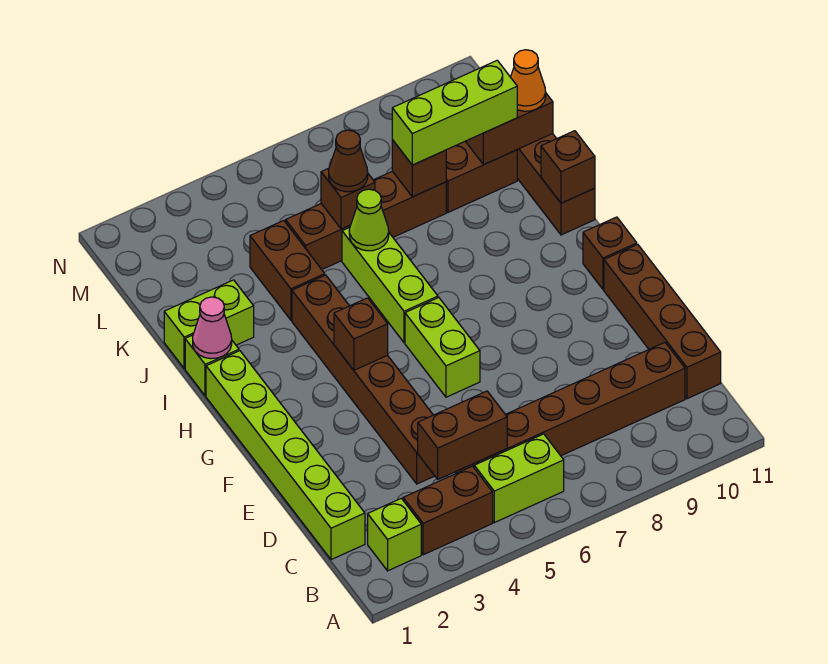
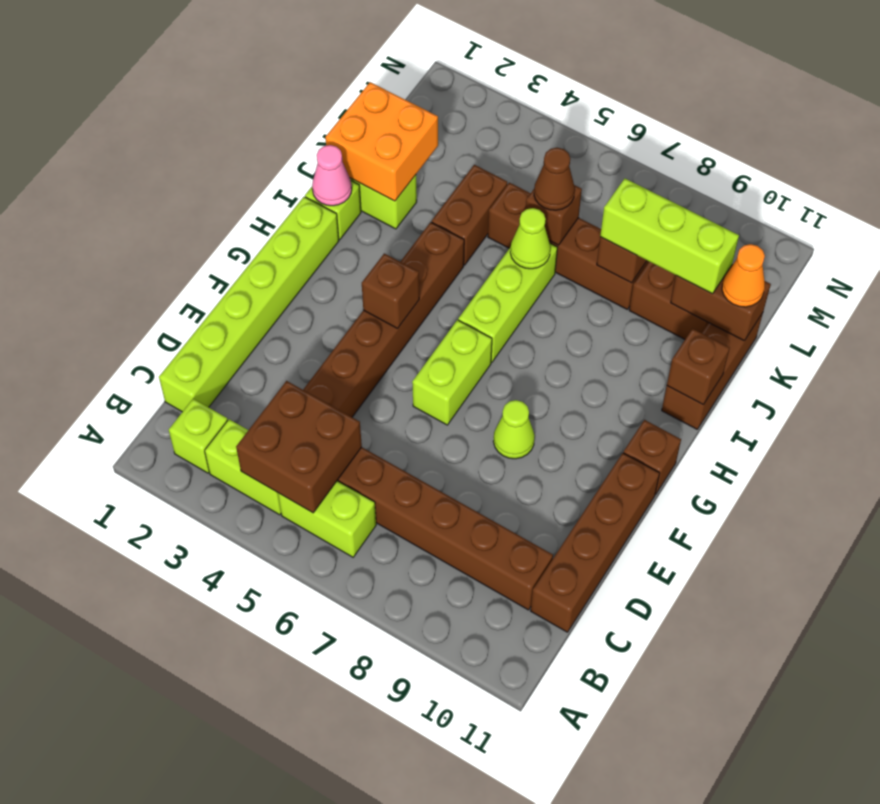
brown 1x2 brick [403,466,493,555] -> lime 1x2 brick [205,419,281,515]
brown 1x2 brick [418,391,507,479] -> brown 2x2 brick [236,381,362,513]
none -> lime 1x1 cone [493,400,535,459]
none -> orange 2x2 brick [325,82,438,201]

